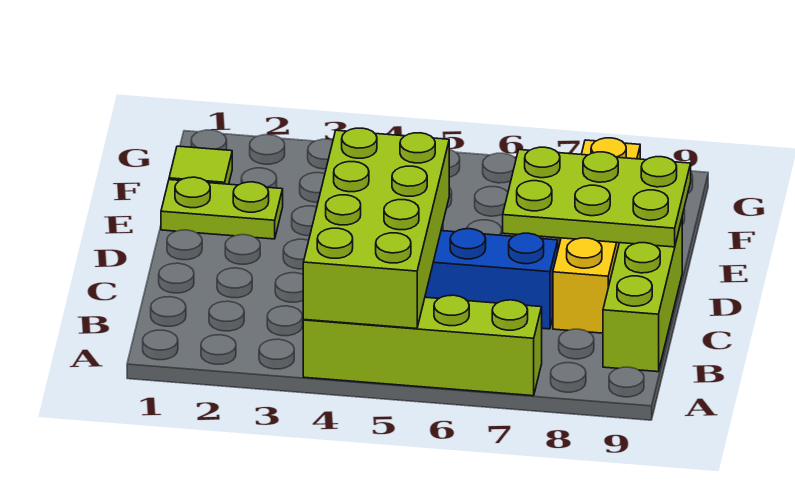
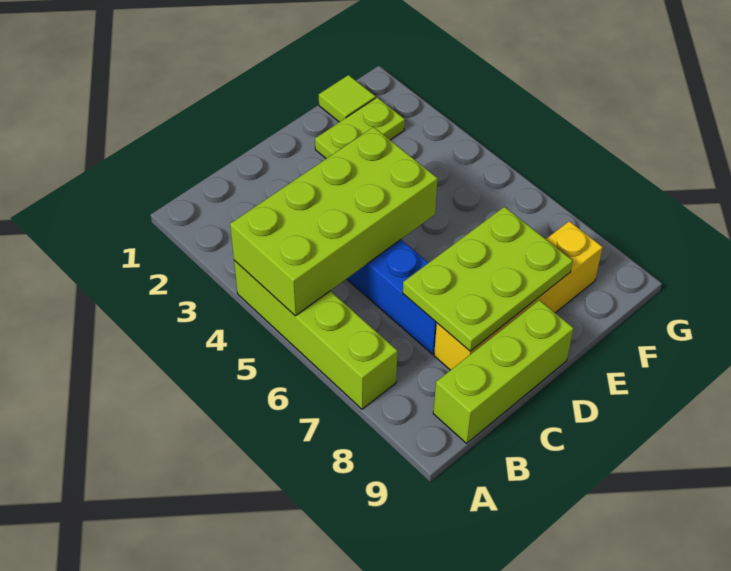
lime 2x3 plate [503,147,691,247] -> lime 2x3 plate turned to [403,207,573,351]
lime 1x2 plate [161,177,283,239] -> lime 1x2 plate turned to [315,98,405,159]

